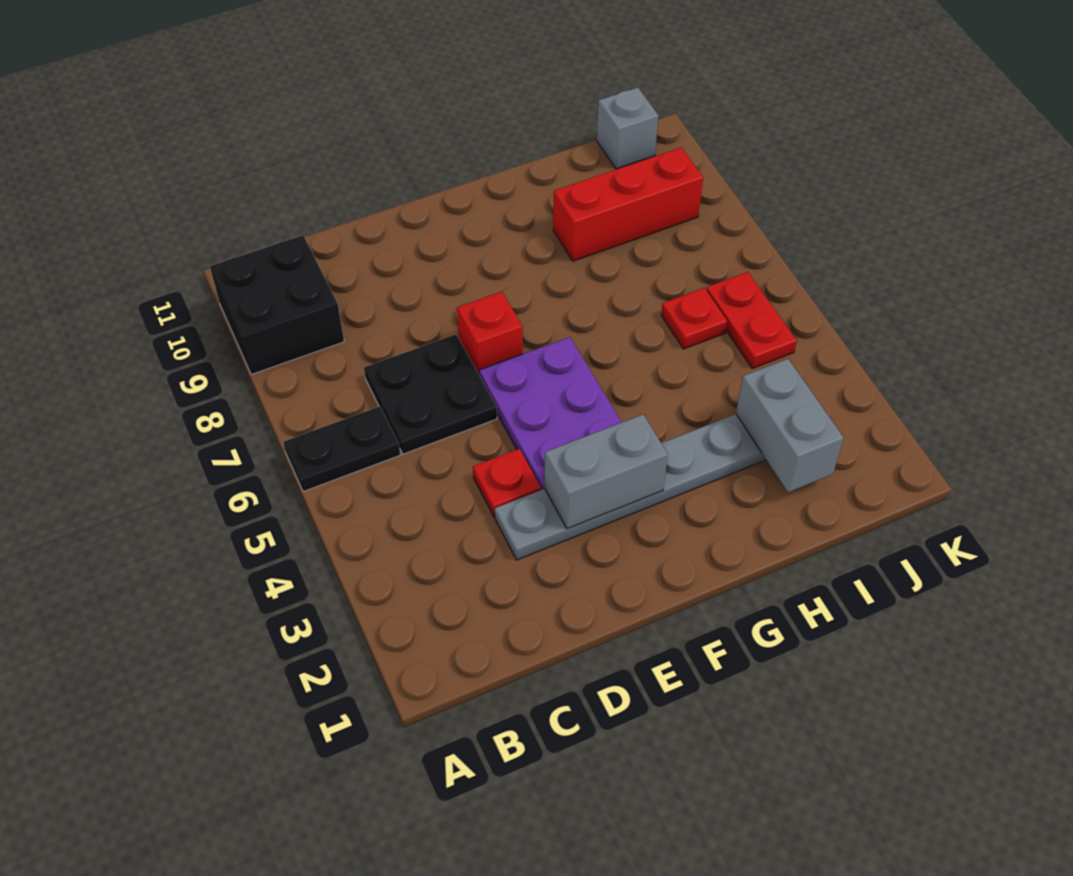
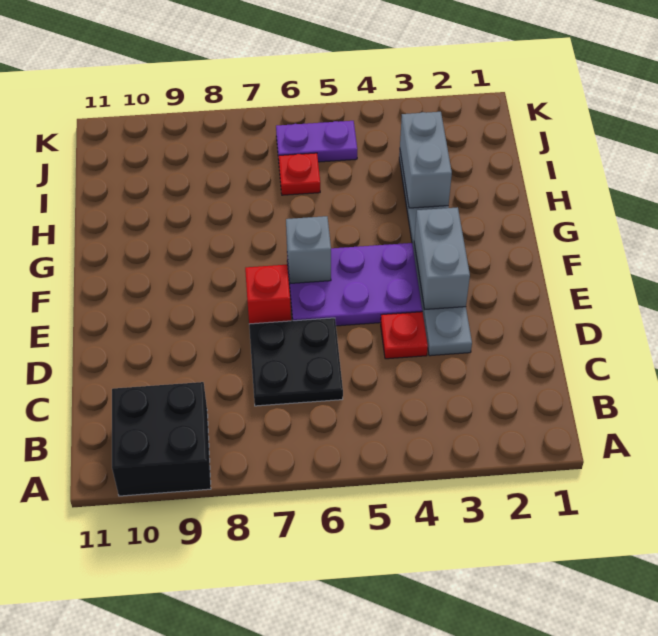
black 1x2 plate [283,406,400,492] -> none
red 1x3 brick [553,148,703,261] -> none
grey 1x2 brick [736,359,844,492] -> grey 1x2 brick turned to [400,112,452,208]
red 1x2 plate [706,272,797,368] -> purple 1x2 plate [276,121,357,162]
grey 1x1 brick [597,88,658,169] -> grey 1x1 brick moved to [286,216,331,283]

